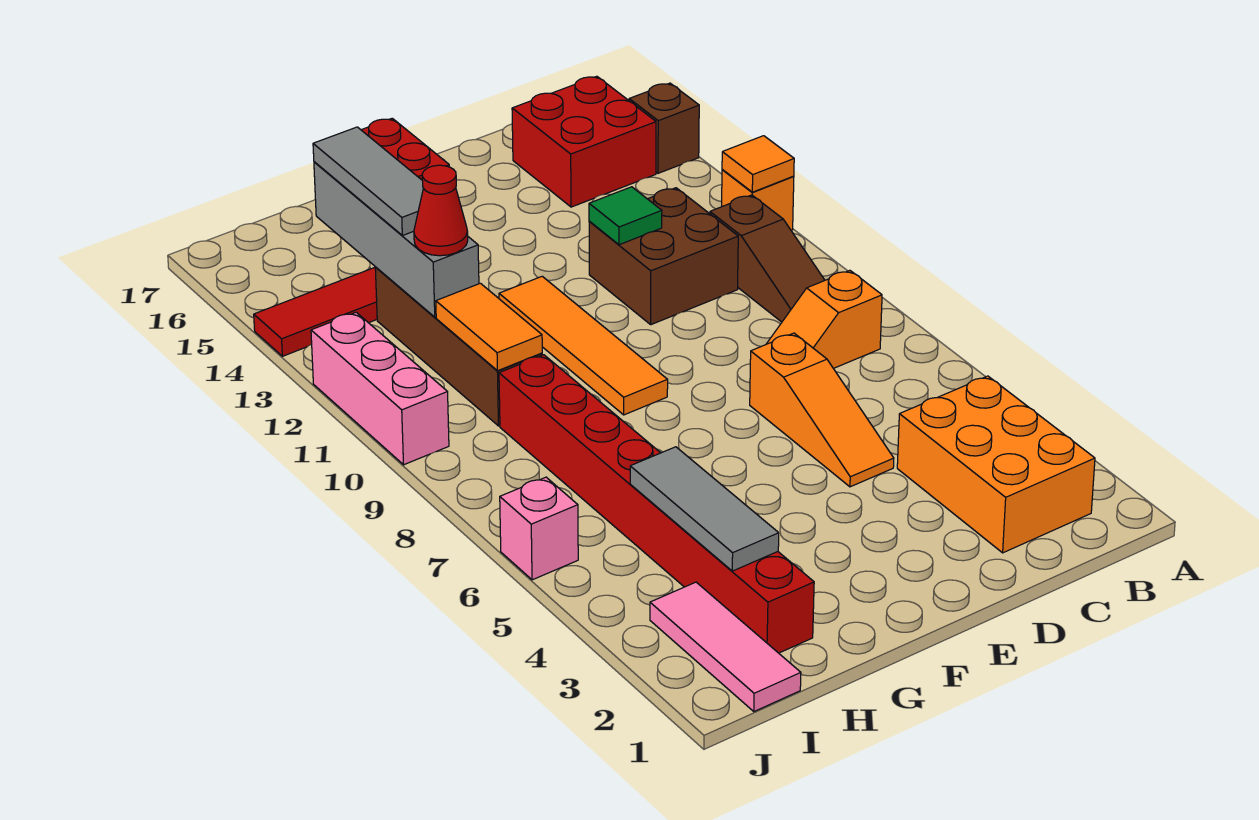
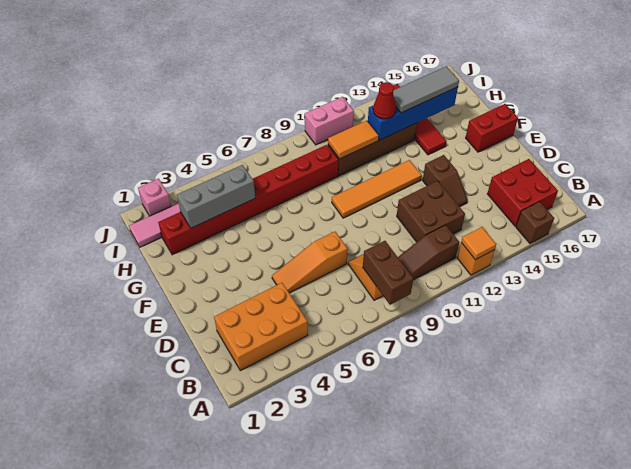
none -> brown 1x2 brick [363,241,413,305]
green 1x1 tile [589,187,662,245] -> none
none -> brown 1x2 slope [423,155,467,207]
grey 1x3 tile [630,447,779,571] -> grey 1x3 brick [177,165,255,228]
grey 1x4 brick [314,162,479,317] -> blue 1x4 brick [368,87,458,140]
pink 1x1 brick [500,477,578,580] -> pink 1x1 brick moved to [138,179,171,216]
pink 1x3 brick [311,312,449,465] -> pink 1x2 brick [305,97,354,145]

